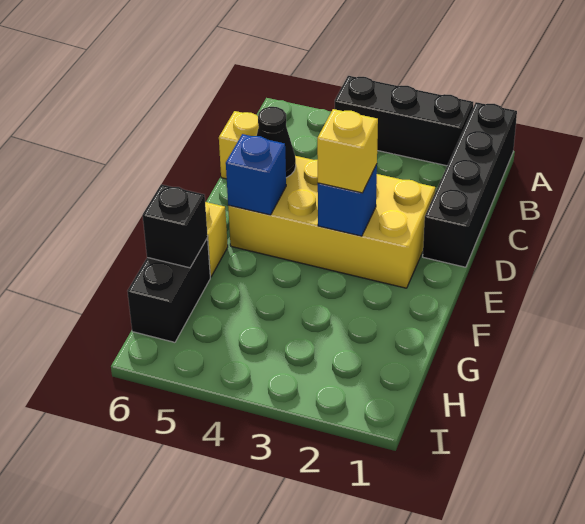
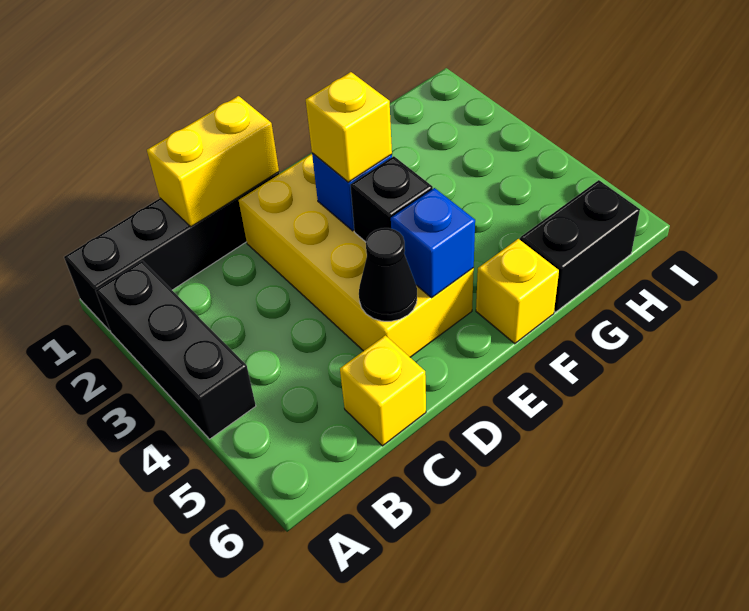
none -> yellow 1x2 brick [147,96,279,227]
black 1x1 brick [143,184,208,268] -> black 1x1 brick moved to [350,156,433,242]

